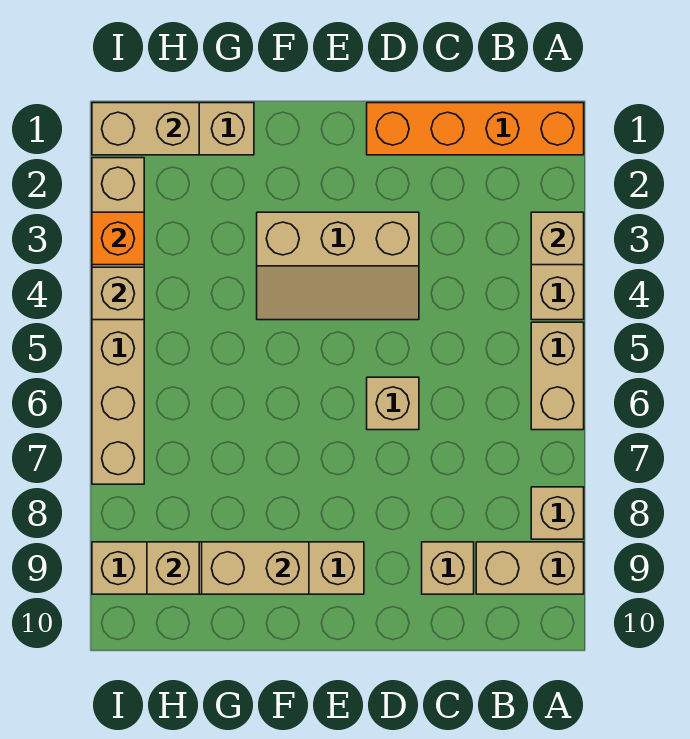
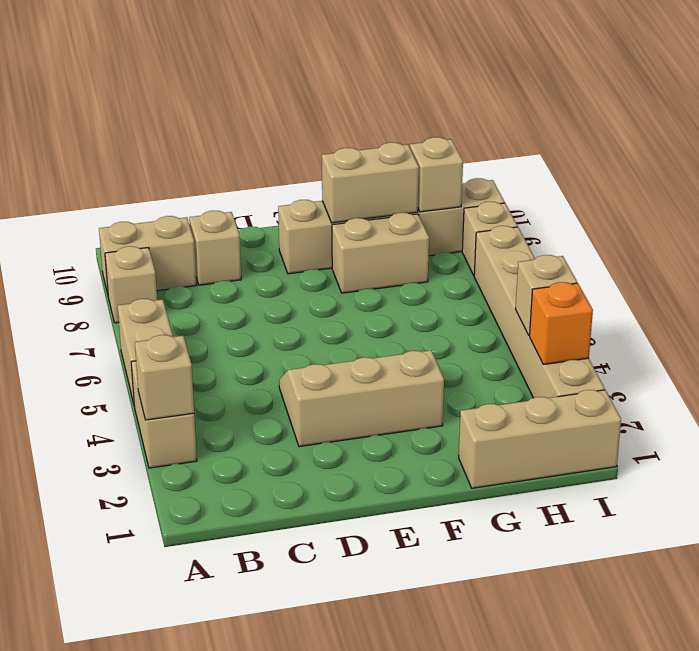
orange 1x4 brick [367,103,584,155] -> none
tan 1x1 brick [367,377,419,430] -> tan 1x1 brick moved to [462,202,517,275]
tan 1x2 brick [92,103,199,155] -> tan 1x2 brick moved to [332,213,429,293]

